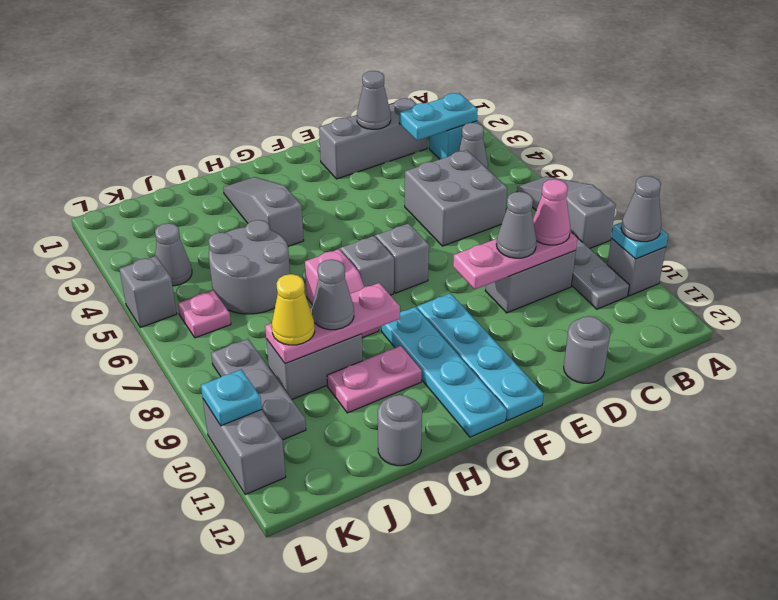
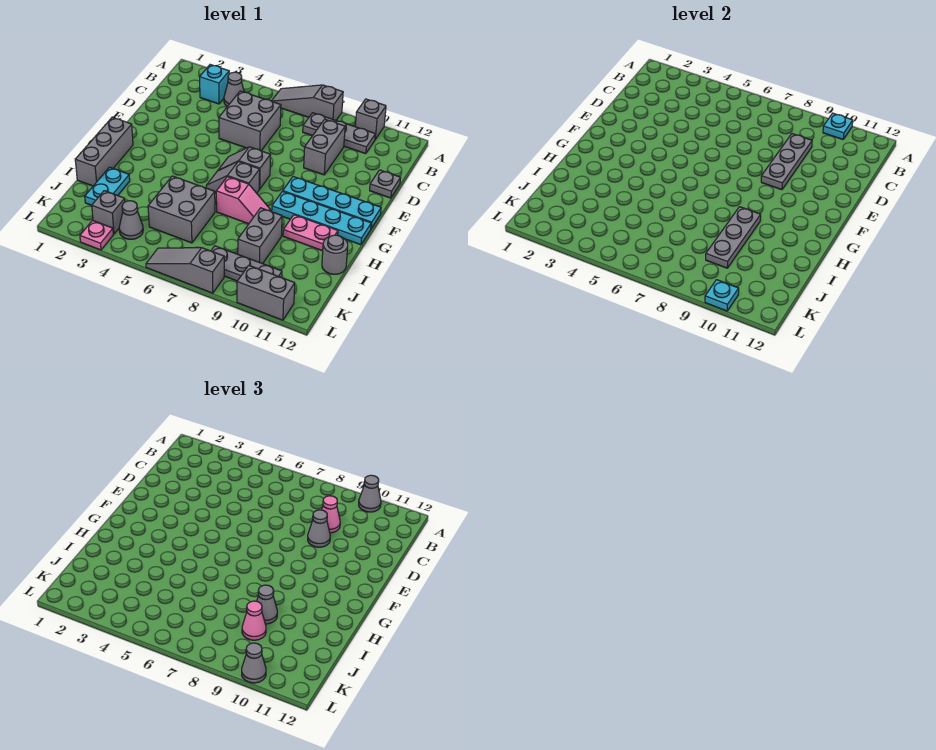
cyan 1x2 plate [399,93,478,140] -> cyan 1x2 plate moved to [85,167,130,205]
grey 1x3 brick [319,98,427,179] -> grey 1x3 brick moved to [75,117,133,186]
pink 1x3 plate [453,231,577,289] -> grey 1x3 plate [761,134,812,190]
grey 1x1 cone [357,71,391,129] -> grey 1x1 cone moved to [242,643,266,683]
grey 1x1 round brick [564,316,610,383] -> grey 1x1 plate [370,170,401,198]
grey 1x3 slope [223,177,304,246] -> grey 1x3 slope moved to [146,248,224,293]
pink 1x3 plate [265,283,400,364] -> grey 1x3 plate [706,207,761,268]
pink 1x2 plate [327,346,422,413] -> pink 1x2 plate turned to [283,215,338,251]
grey 2x2 round brick [208,220,290,314] -> grey 2x2 brick [148,176,215,243]
yellow 1x1 cone [272,274,315,345] -> pink 1x1 cone [242,601,266,640]
pink 1x1 plate [178,290,231,338] -> pink 1x1 plate moved to [80,221,113,250]
grey 1x1 brick [119,256,177,327] -> grey 1x1 brick moved to [92,191,125,234]

